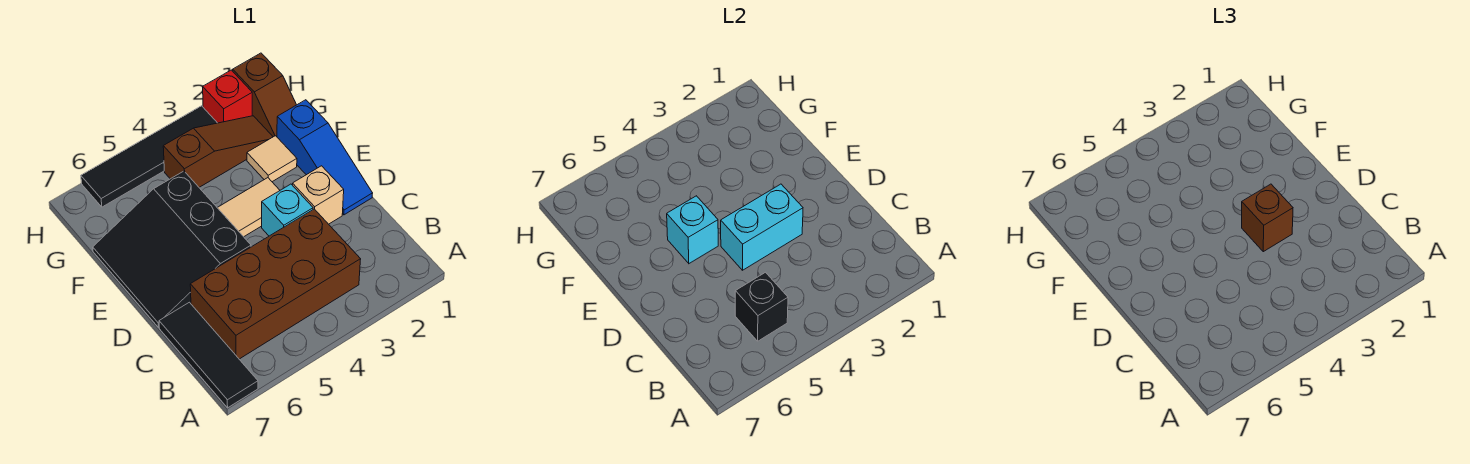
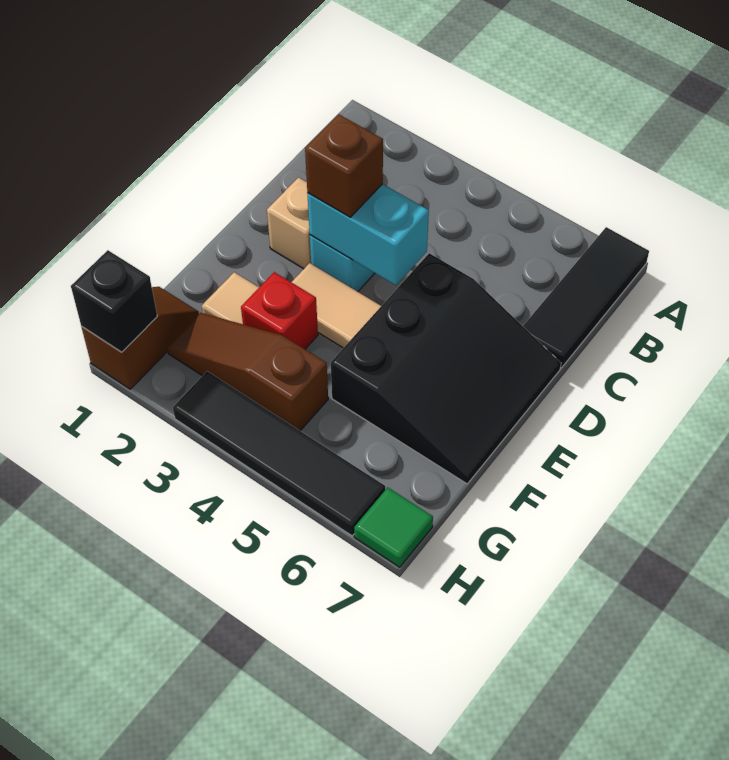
brown 2x4 brick [190,209,361,359] -> none
black 1x1 brick [735,272,788,341] -> black 1x1 brick moved to [71,250,157,352]
blue 1x3 slope [277,100,373,215] -> none
cyan 1x1 brick [667,196,718,263] -> none
red 1x1 brick [203,70,252,123] -> red 1x1 brick moved to [241,272,318,349]
none -> green 1x1 tile [354,487,433,567]

